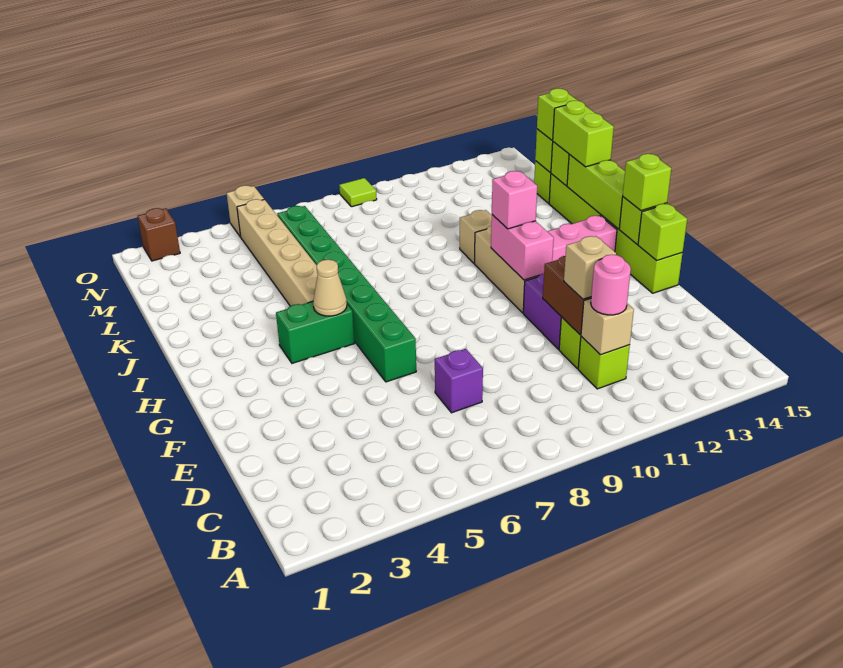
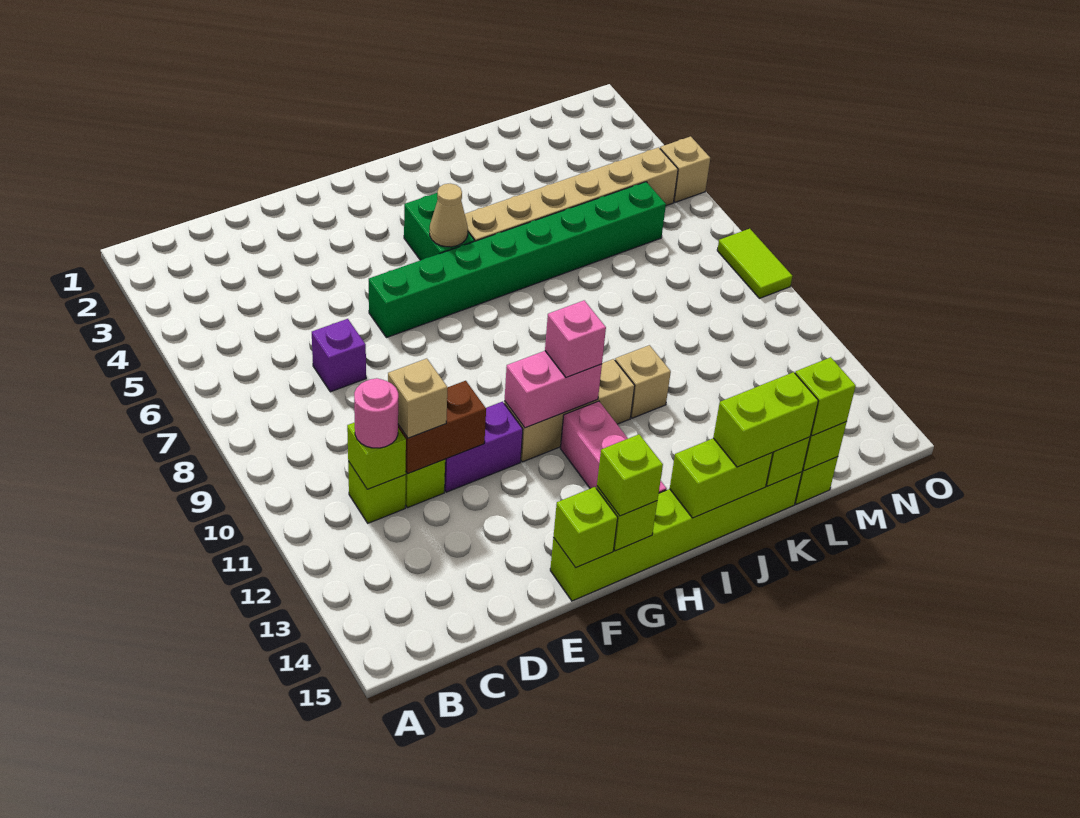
tan 1x1 brick [581,298,634,355] -> lime 1x1 brick [347,422,406,489]
lime 1x3 brick [567,155,625,229] -> lime 1x2 brick [670,438,773,518]
brown 1x1 brick [138,208,180,261] -> none
lime 1x1 tile [339,178,377,207] -> lime 1x2 tile [717,229,792,298]

